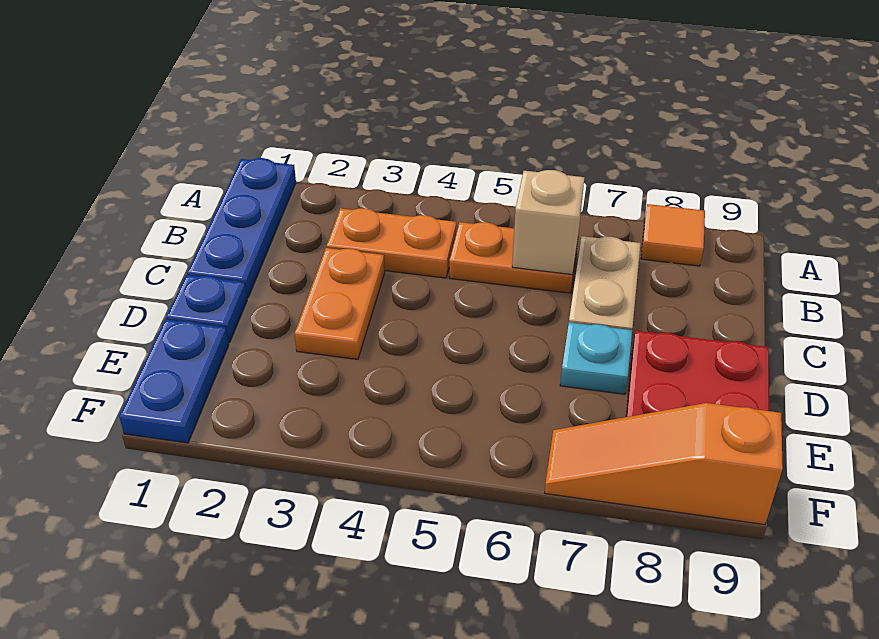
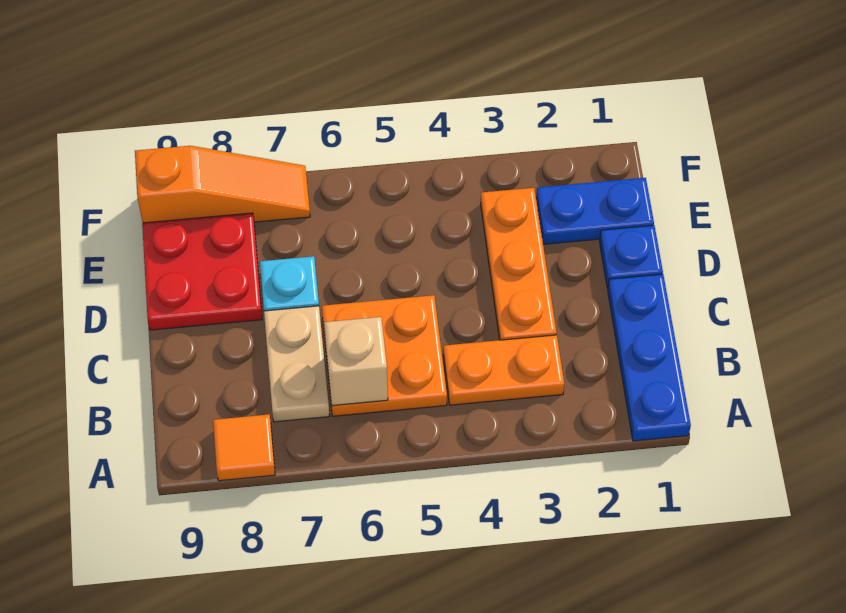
orange 1x2 plate [449,222,578,293] -> orange 2x2 plate [322,295,447,416]
orange 1x2 plate [295,248,385,359] -> orange 1x3 plate [481,188,556,340]
blue 1x2 plate [119,319,229,443] -> blue 1x2 plate turned to [536,178,654,244]

